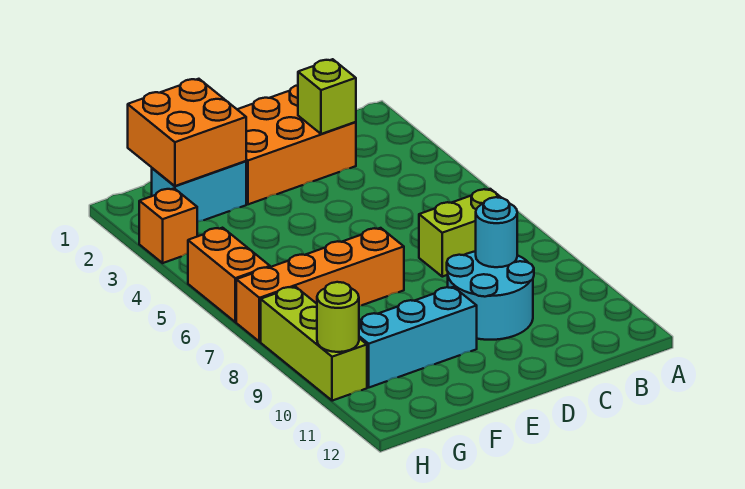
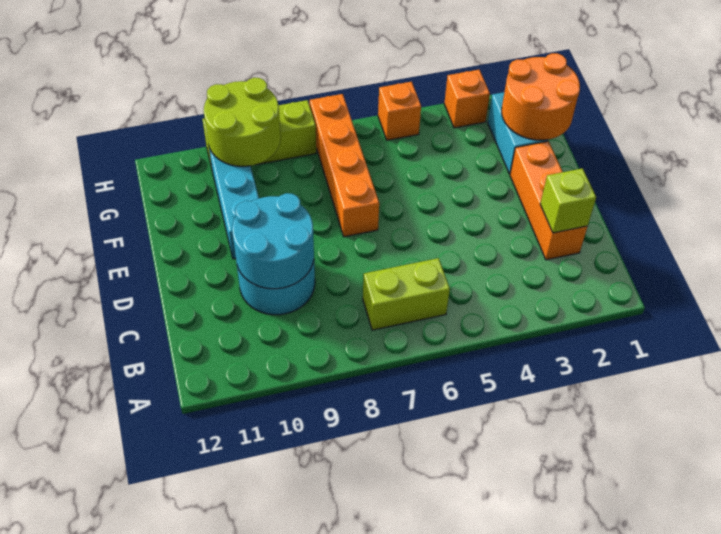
lime 1x2 brick [419,189,501,277] -> lime 1x2 brick turned to [363,258,450,330]
orange 2x3 brick [237,85,356,204] -> orange 1x3 brick [510,141,587,260]
cyan 1x1 round brick [476,197,517,267] -> cyan 2x2 round brick [232,193,314,289]
orange 2x2 brick [128,79,246,186] -> orange 2x2 round brick [502,53,580,140]
orange 1x2 brick [188,228,270,322] -> orange 1x1 brick [378,82,421,140]
lime 1x1 round brick [317,282,359,352] -> lime 2x2 round brick [204,78,281,166]

